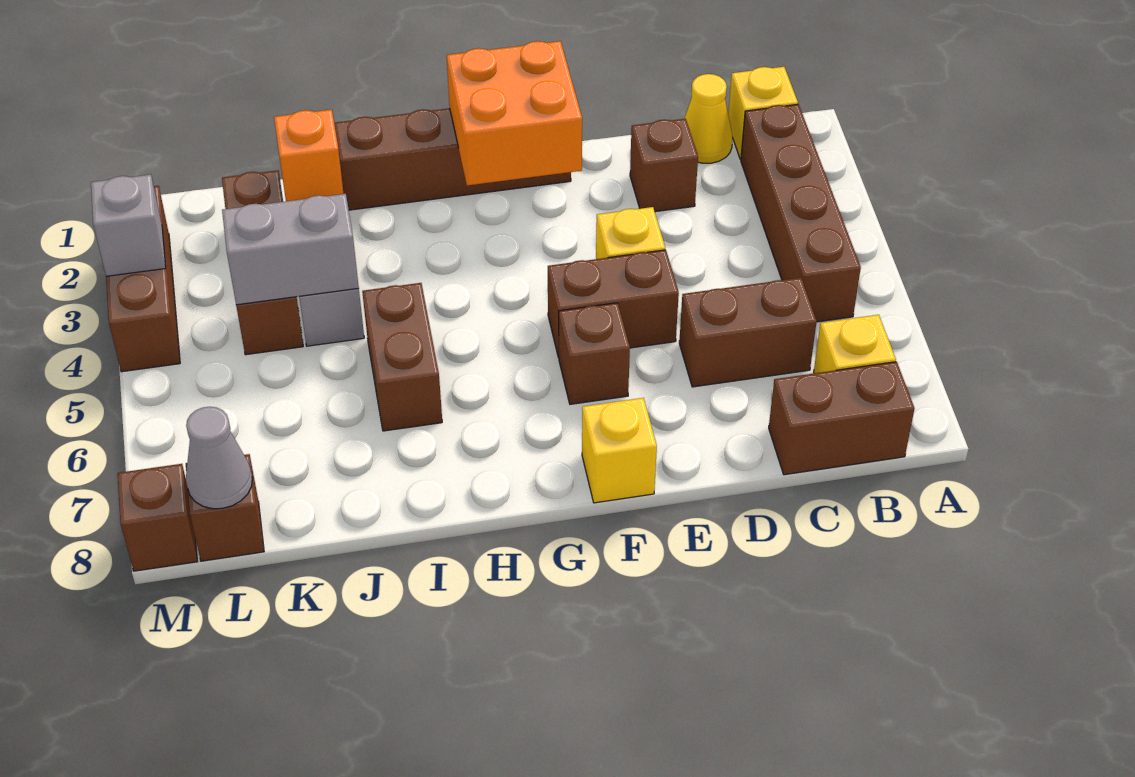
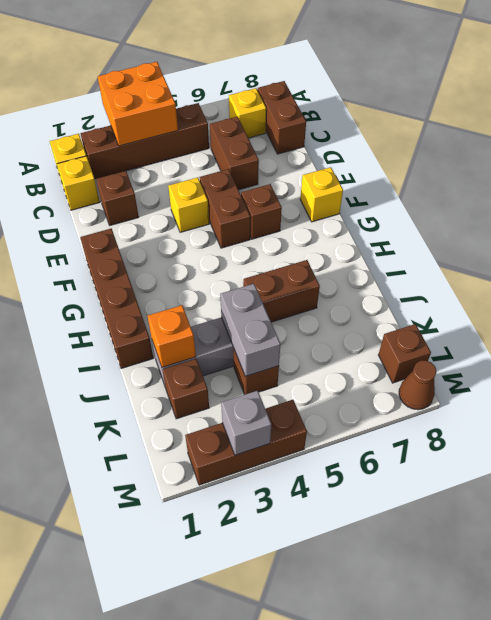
yellow 1x1 cone [685,74,733,163] -> yellow 1x1 brick [57,156,100,210]
orange 2x2 brick [447,41,582,186] -> orange 2x2 brick moved to [98,62,178,146]
grey 1x1 cone [186,407,252,509] -> none
brown 1x1 brick [118,464,197,571] -> brown 1x1 cone [399,360,437,410]

